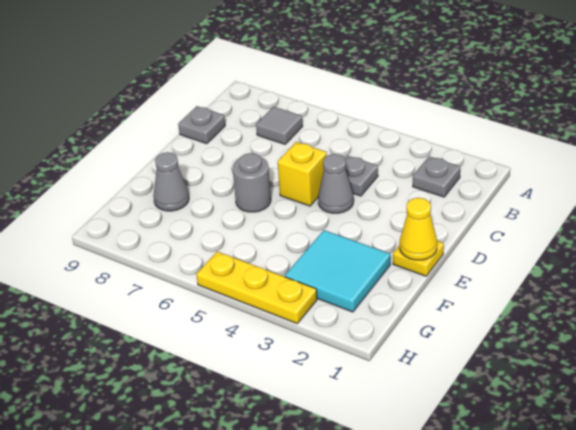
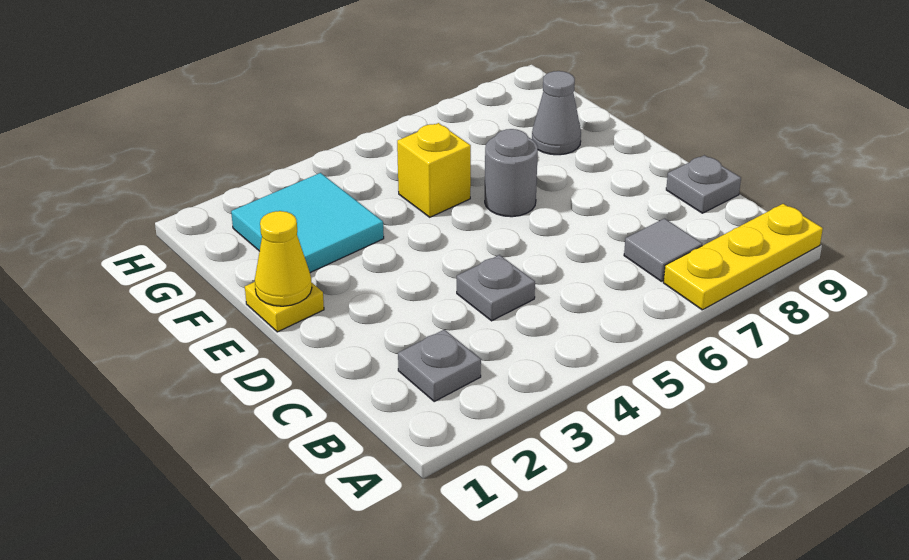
grey 1x1 cone [318,154,354,213] -> none
yellow 1x1 brick [278,142,327,206] -> yellow 1x1 brick moved to [397,123,471,217]
yellow 1x3 plate [196,252,317,323] -> yellow 1x3 plate moved to [663,204,823,310]

